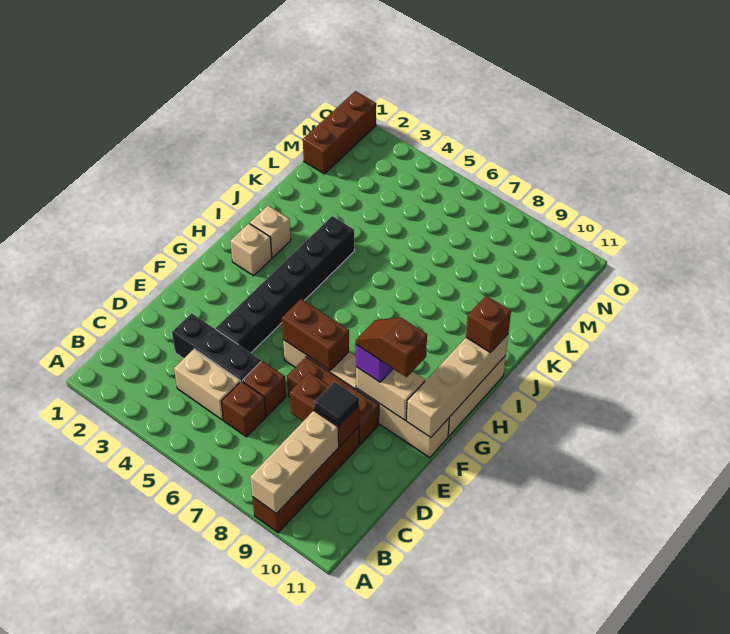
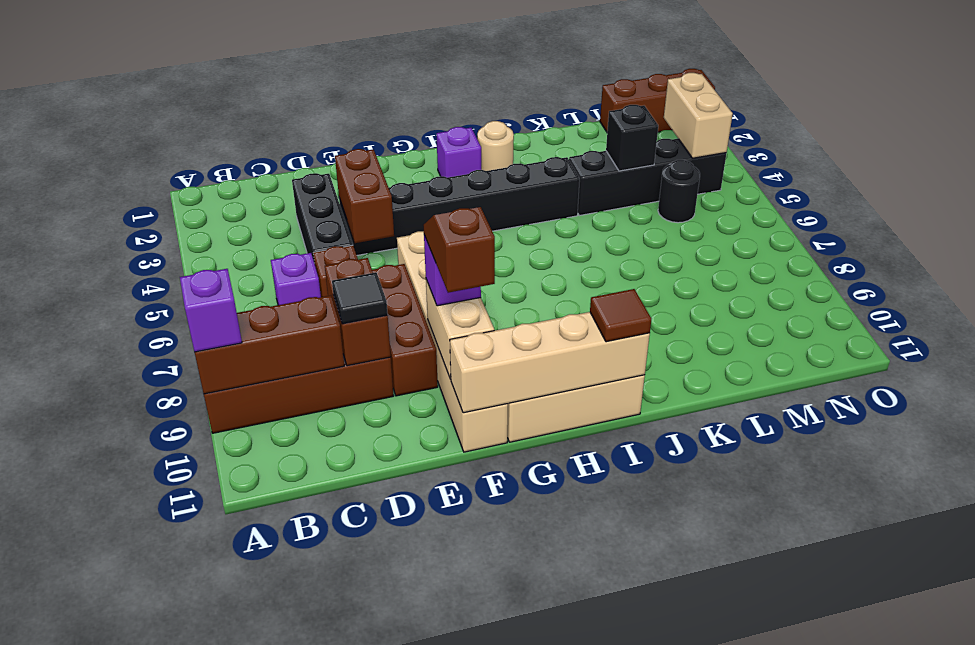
tan 1x3 brick [250,411,339,514] -> brown 1x3 brick [195,295,344,394]
none -> purple 1x1 brick [180,269,242,352]
tan 1x2 brick [174,349,240,420] -> tan 1x2 brick moved to [664,73,733,158]
brown 1x1 brick [221,381,266,437] -> purple 1x1 brick [271,253,321,305]
brown 1x2 brick [282,299,349,370] -> brown 1x2 brick moved to [335,149,394,243]
tan 1x1 brick [230,224,272,276] -> purple 1x1 brick [437,127,481,178]
tan 1x1 brick [250,206,291,257] -> tan 1x1 round brick [477,121,514,171]
brown 1x1 brick [466,296,511,353] -> brown 1x1 tile [590,289,651,342]
none -> black 1x4 brick [569,139,726,216]
none -> black 1x1 brick [606,105,658,171]
none -> black 1x1 round brick [658,160,700,223]

